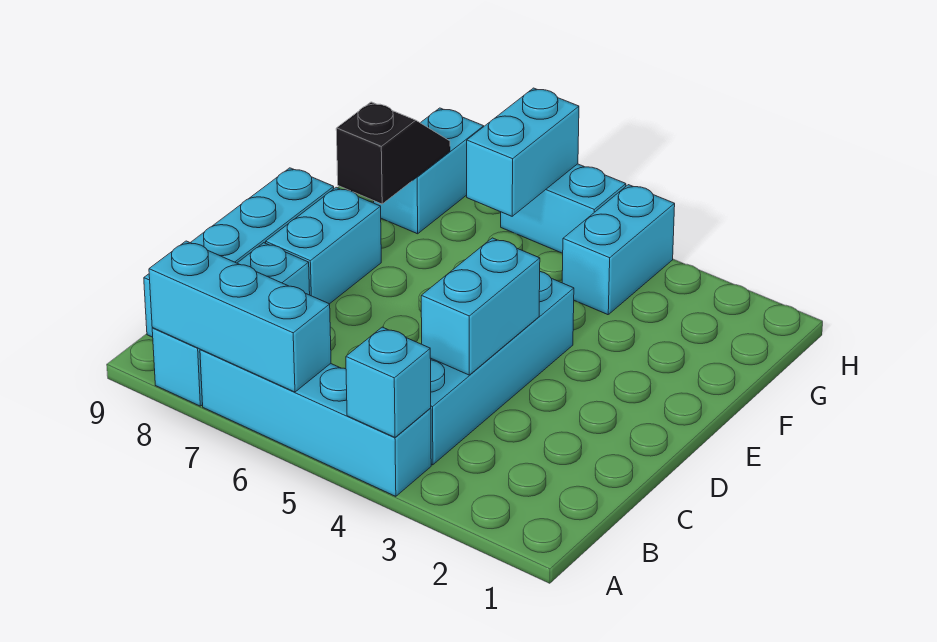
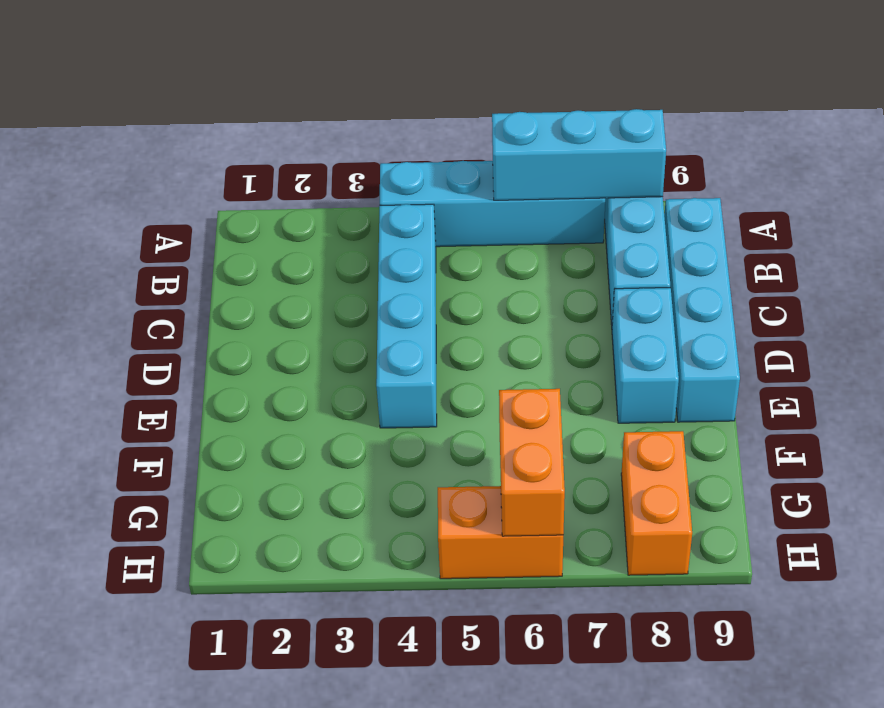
cyan 1x1 brick [346,327,431,437] -> none
cyan 1x2 brick [421,238,540,375] -> none
black 1x2 slope [336,102,450,204] -> none
cyan 1x2 brick [562,185,675,315] -> none
cyan 1x2 brick [467,88,579,216] -> orange 1x2 brick [499,389,565,536]
cyan 1x2 brick [374,108,484,234] -> orange 1x2 brick [621,431,692,575]
cyan 1x2 brick [501,164,626,253] -> orange 1x2 brick [438,486,563,579]

